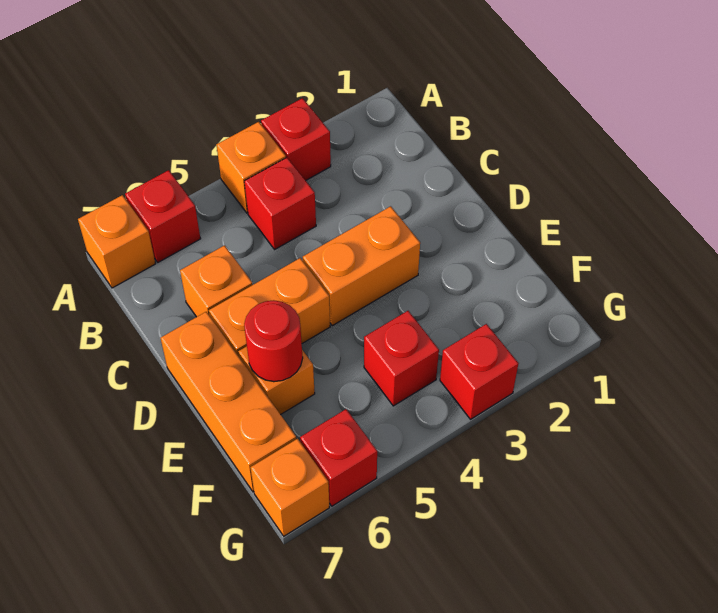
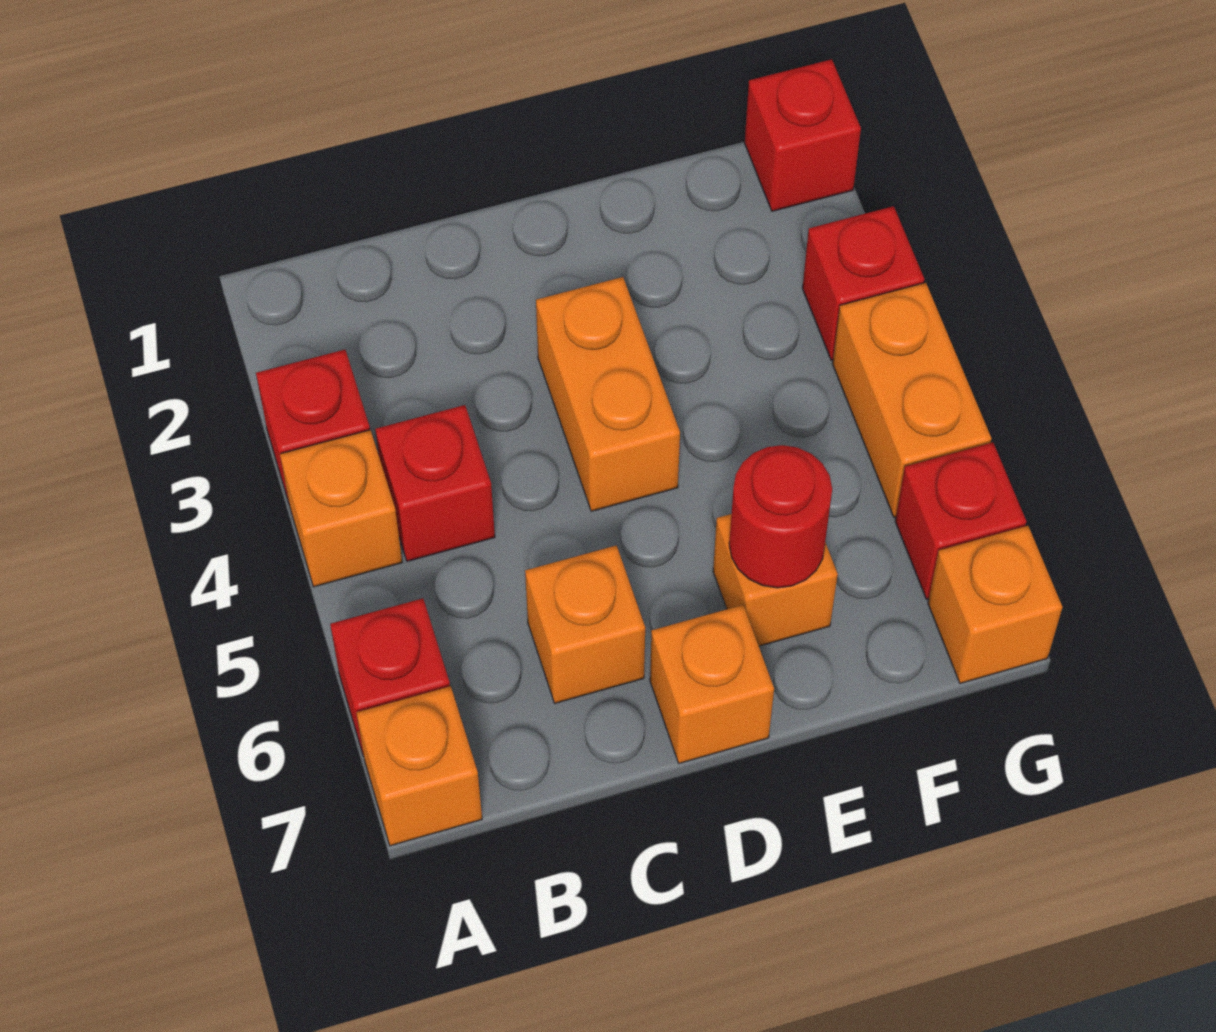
orange 1x2 brick [209,258,330,356] -> orange 1x2 brick moved to [833,283,991,517]
orange 1x3 brick [161,312,296,492] -> orange 1x1 brick [650,605,774,763]
red 1x1 brick [364,311,439,406] -> red 1x1 brick moved to [745,59,861,211]

